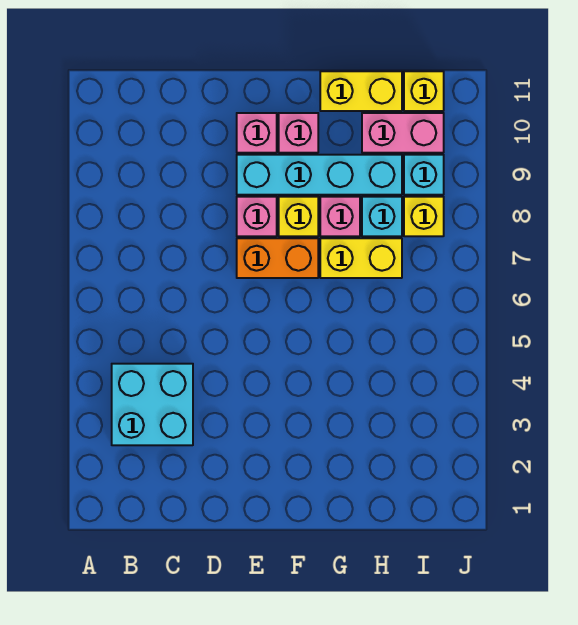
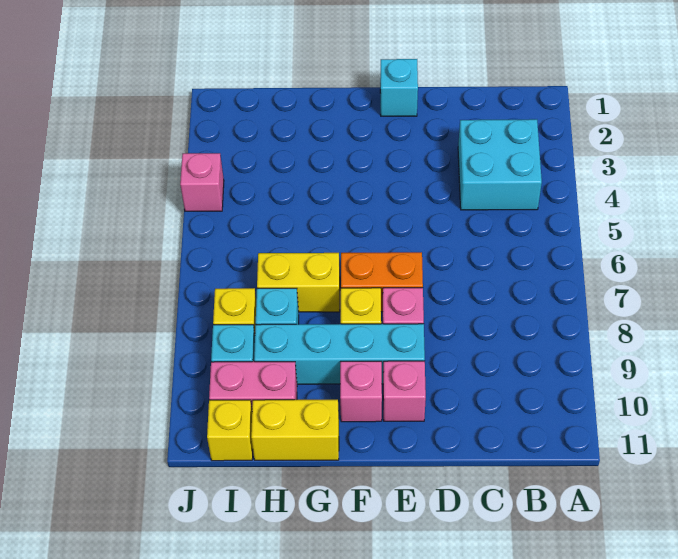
none -> cyan 1x1 brick [380,59,418,116]
pink 1x1 brick [320,197,360,236] -> pink 1x1 brick moved to [180,153,224,211]

